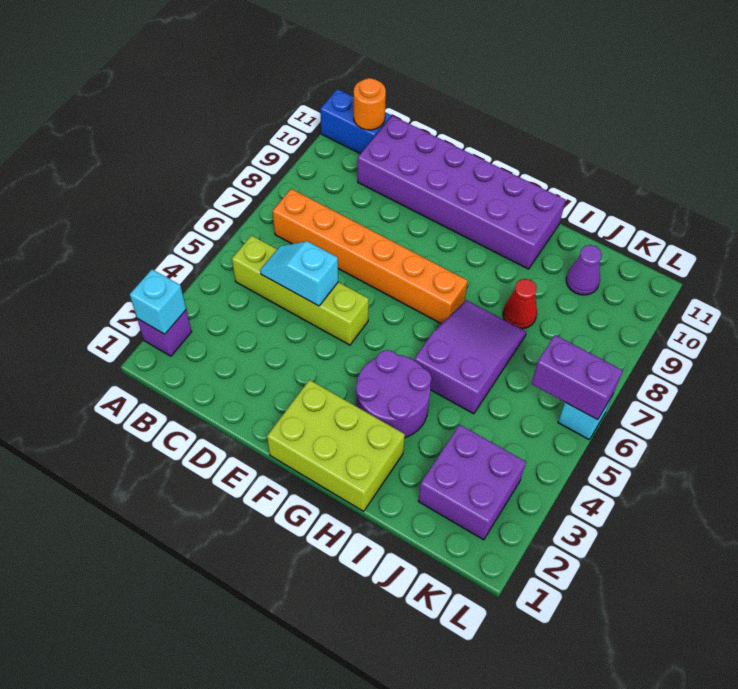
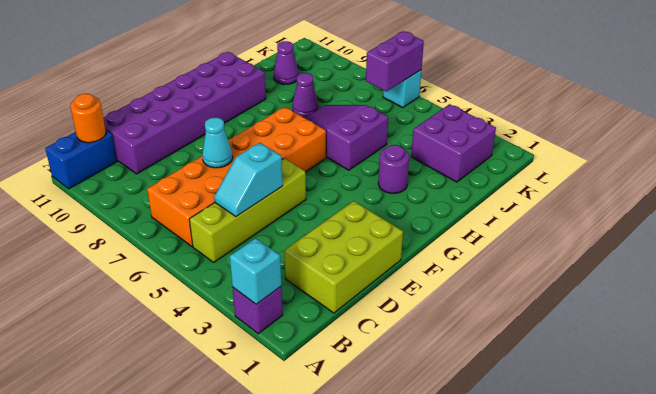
orange 1x6 brick [273,189,468,324] -> orange 2x6 brick [147,107,326,246]
none -> cyan 1x1 cone [202,118,233,168]
lime 2x3 brick [267,380,405,511] -> lime 2x3 brick moved to [284,201,403,313]
purple 2x2 round brick [356,350,431,438] -> purple 1x1 round brick [378,145,409,193]
red 1x1 cone [503,279,537,329] -> purple 1x1 cone [292,73,319,118]

